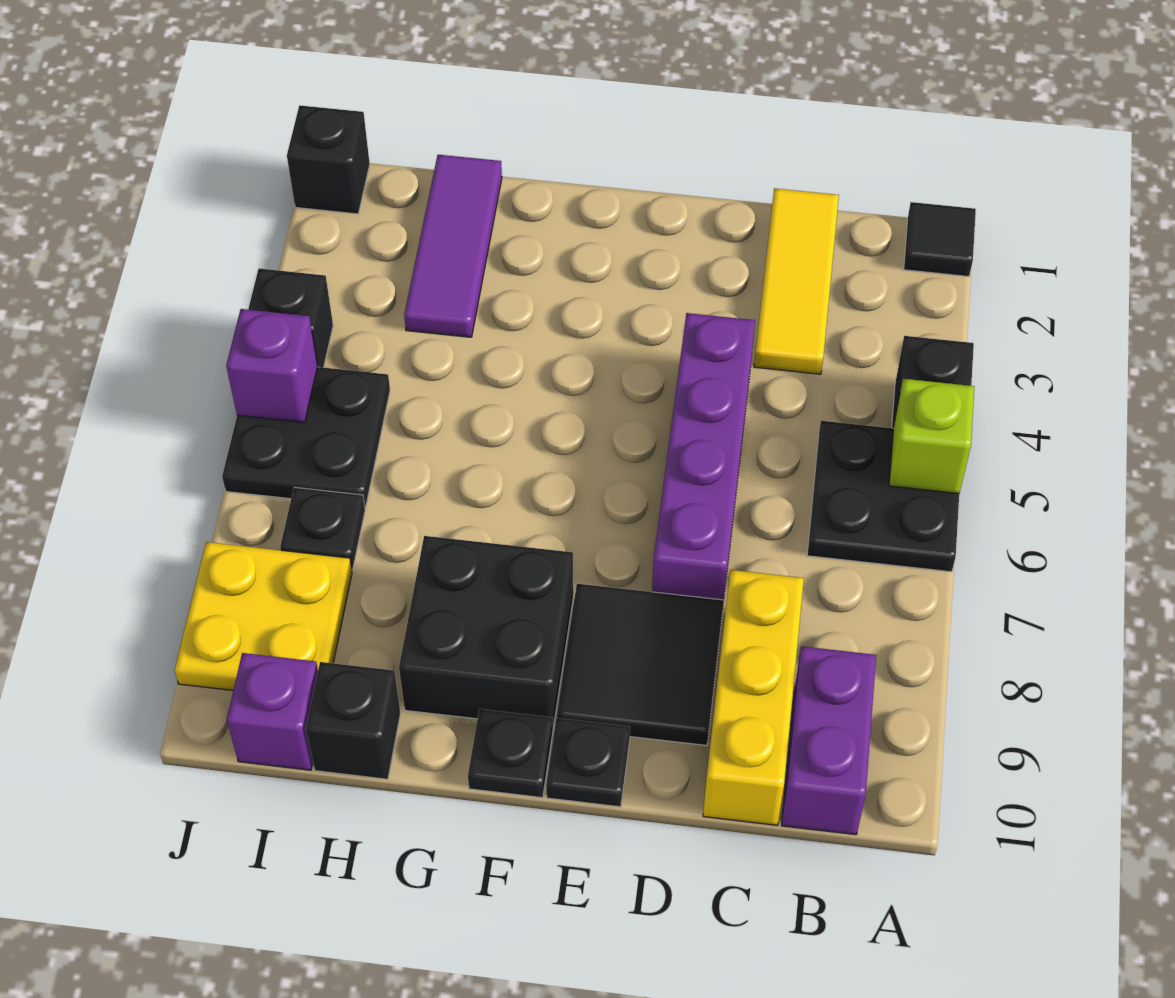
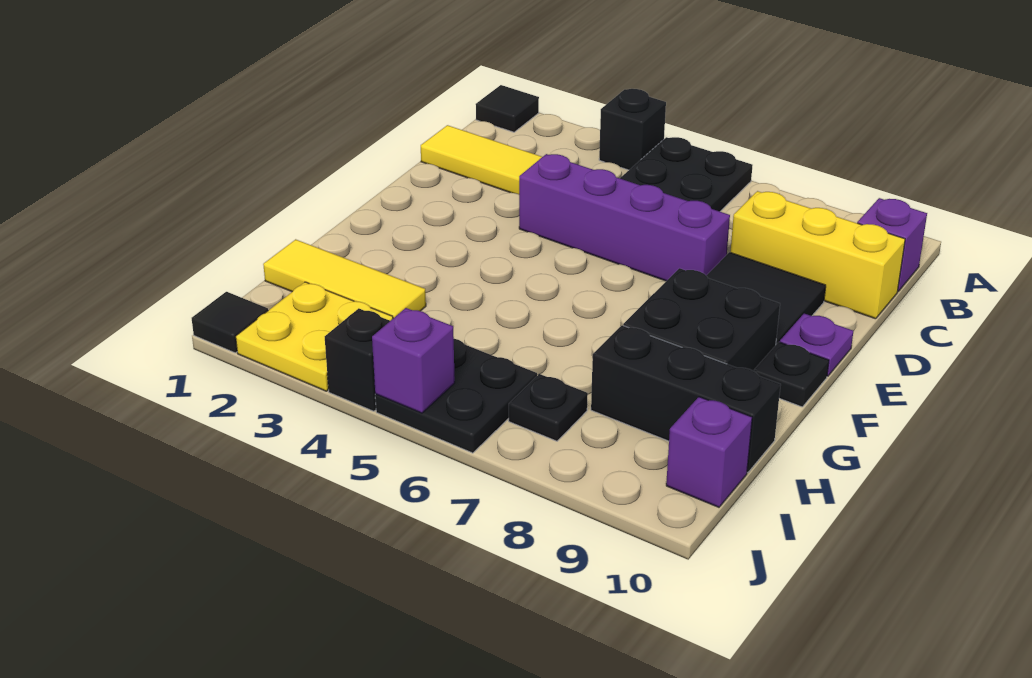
lime 1x1 brick [889,379,974,493] -> none
purple 1x2 brick [782,646,876,835] -> purple 1x1 brick [857,198,927,291]
black 1x1 plate [546,718,630,807] -> purple 1x1 plate [780,314,853,376]
purple 1x3 tile [404,155,502,337] -> yellow 1x3 tile [263,239,426,318]
black 1x1 brick [306,662,400,779] -> black 1x3 brick [591,325,781,472]
yellow 2x2 plate [175,542,352,690] -> yellow 2x2 plate moved to [236,282,393,391]
black 1x1 brick [287,105,370,214] -> black 1x1 tile [192,292,268,353]

